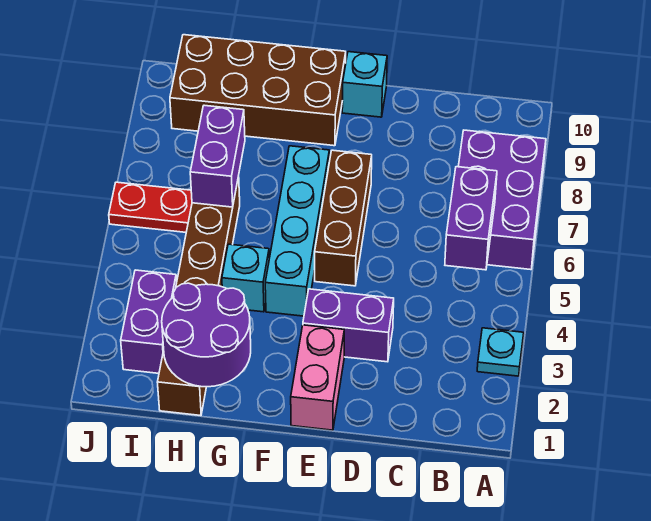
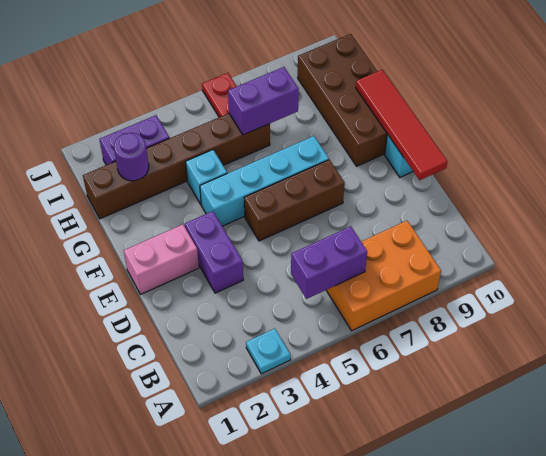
purple 2x3 brick [458,130,546,270] -> orange 2x3 brick [326,221,441,331]
none -> red 1x4 tile [356,70,448,180]
purple 2x2 round brick [162,283,251,387] -> purple 1x1 round brick [114,133,149,181]

